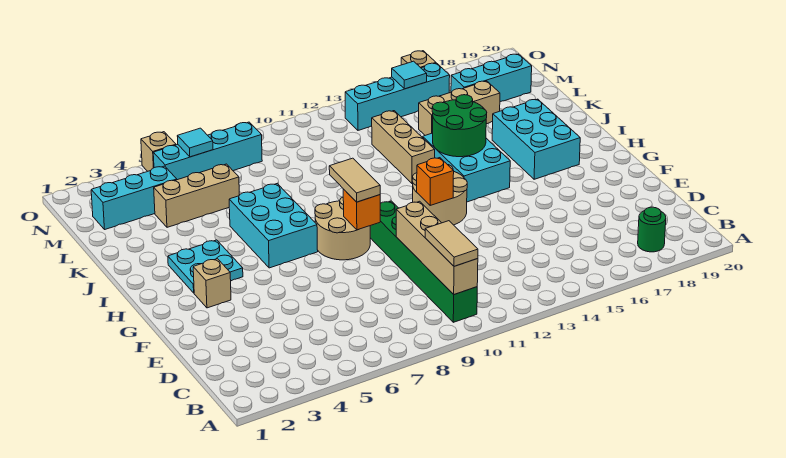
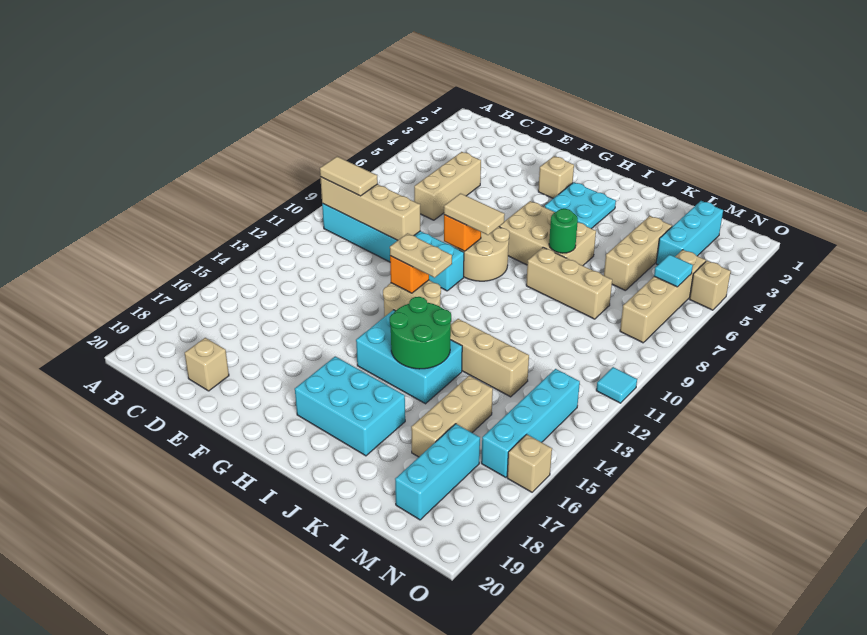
green 1x6 brick [370,201,477,322] -> cyan 1x6 brick [322,203,464,291]
green 1x1 round brick [638,207,666,252] -> green 1x1 round brick moved to [549,209,578,253]
none -> tan 1x3 brick [414,152,481,220]
none -> tan 1x1 brick [185,338,229,391]
none -> tan 1x2 plate [390,233,452,278]
cyan 2x3 brick [229,184,318,268] -> tan 2x3 brick [499,201,596,266]
none -> tan 1x3 brick [526,247,612,319]
cyan 1x4 brick [153,122,262,180] -> tan 1x4 brick [620,250,706,343]
cyan 1x1 tile [392,61,427,89] -> cyan 1x1 tile moved to [596,367,637,403]

